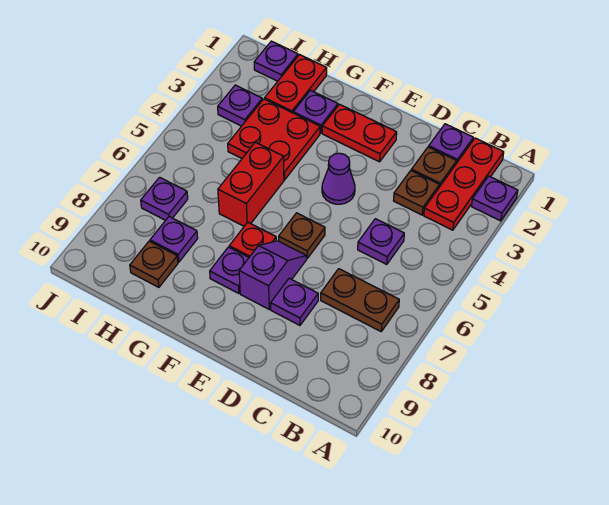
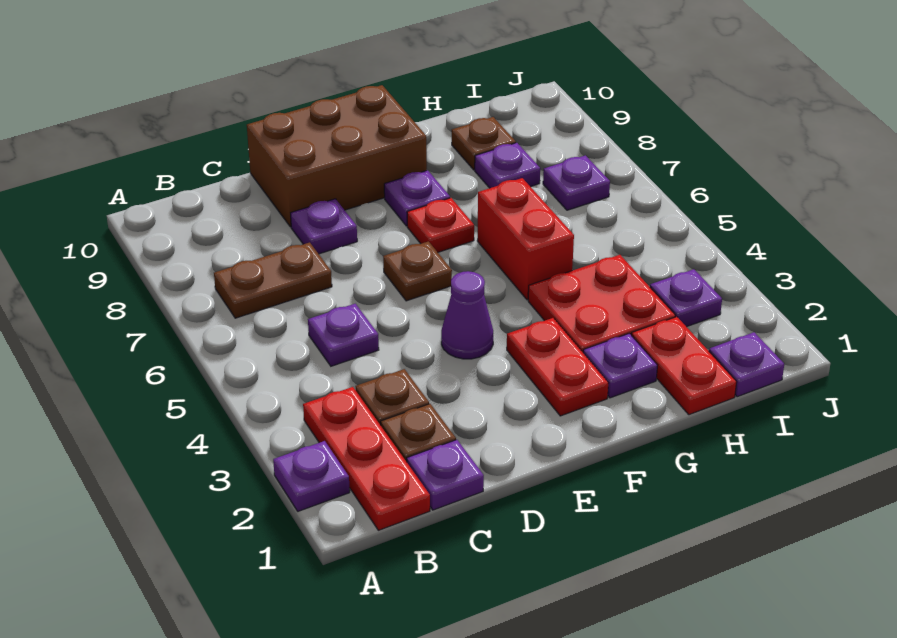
none -> brown 2x3 brick [247,85,427,227]
red 1x2 plate [322,104,397,162] -> red 1x2 plate turned to [507,318,608,416]
purple 1x2 slope [239,241,306,309] -> none

